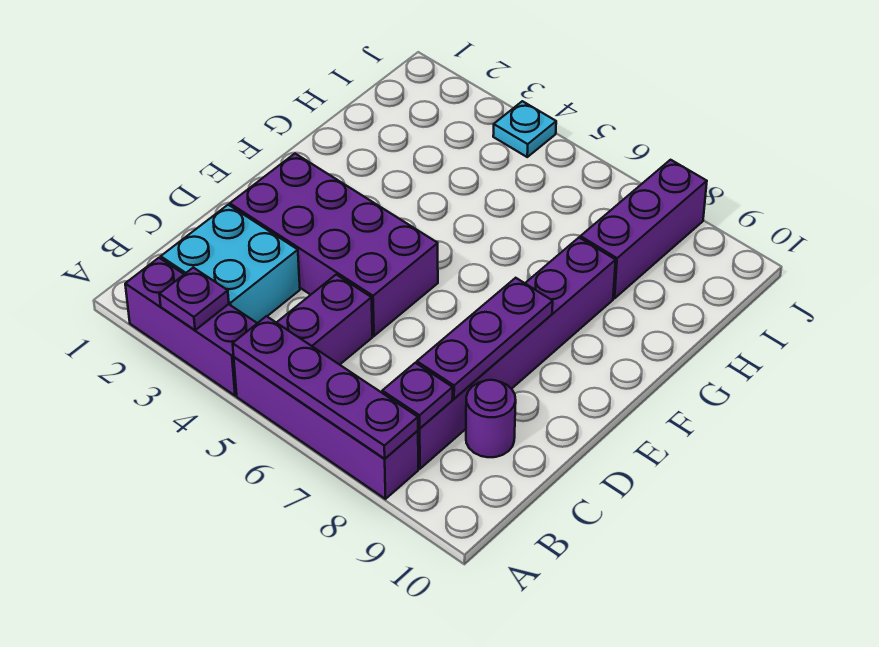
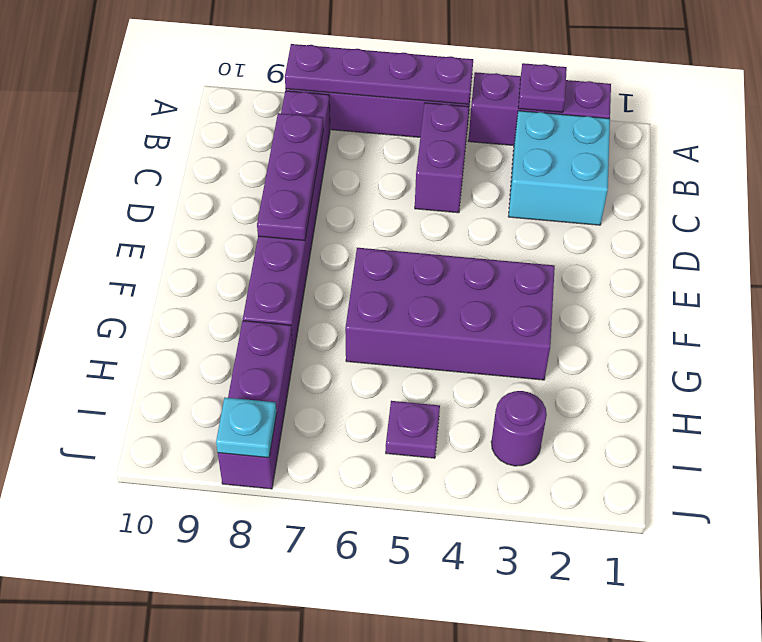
purple 1x1 plate [382,363,453,429] -> purple 1x1 plate moved to [386,401,440,458]
purple 1x1 round brick [466,380,516,457] -> purple 1x1 round brick moved to [491,391,547,466]
purple 2x4 brick [230,154,438,336] -> purple 2x4 brick moved to [345,248,555,380]
cyan 1x1 plate [493,101,556,157] -> cyan 1x1 plate moved to [216,398,277,458]

